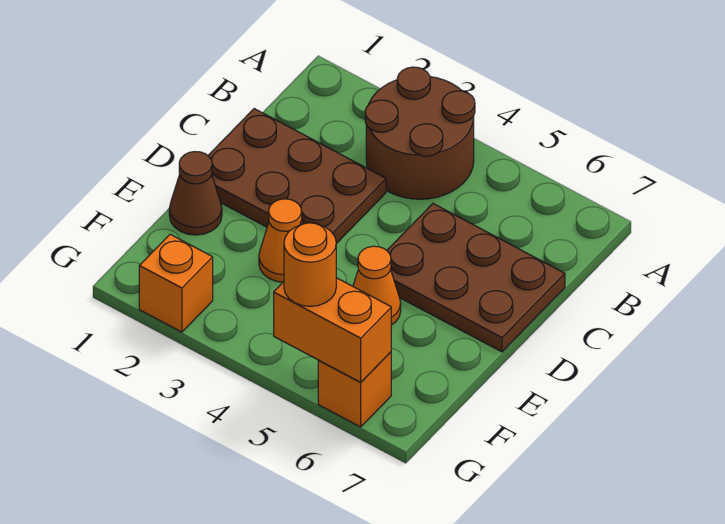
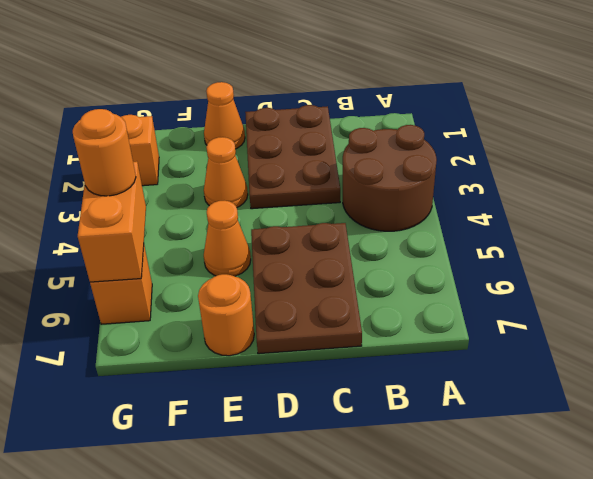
brown 1x1 cone [169,152,222,235] -> orange 1x1 cone [204,82,245,149]
none -> orange 1x1 round brick [198,274,254,356]

